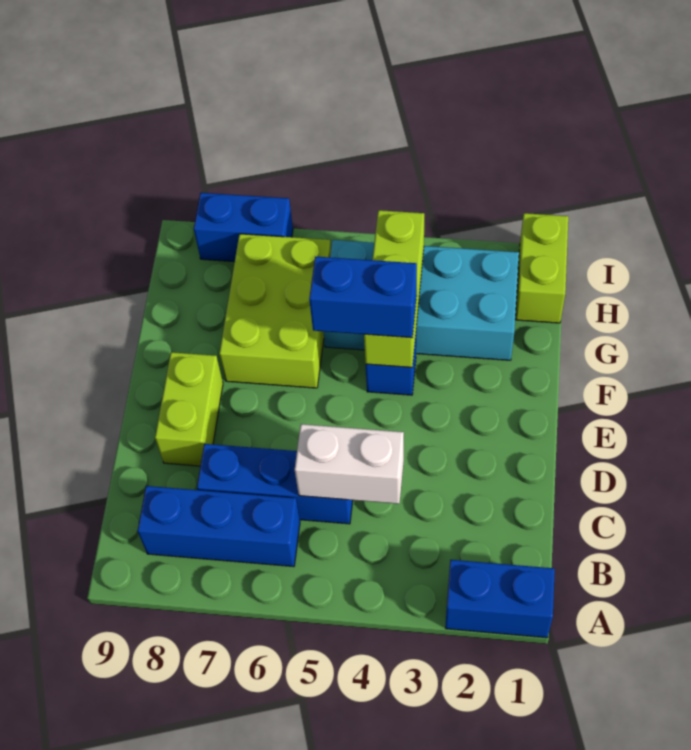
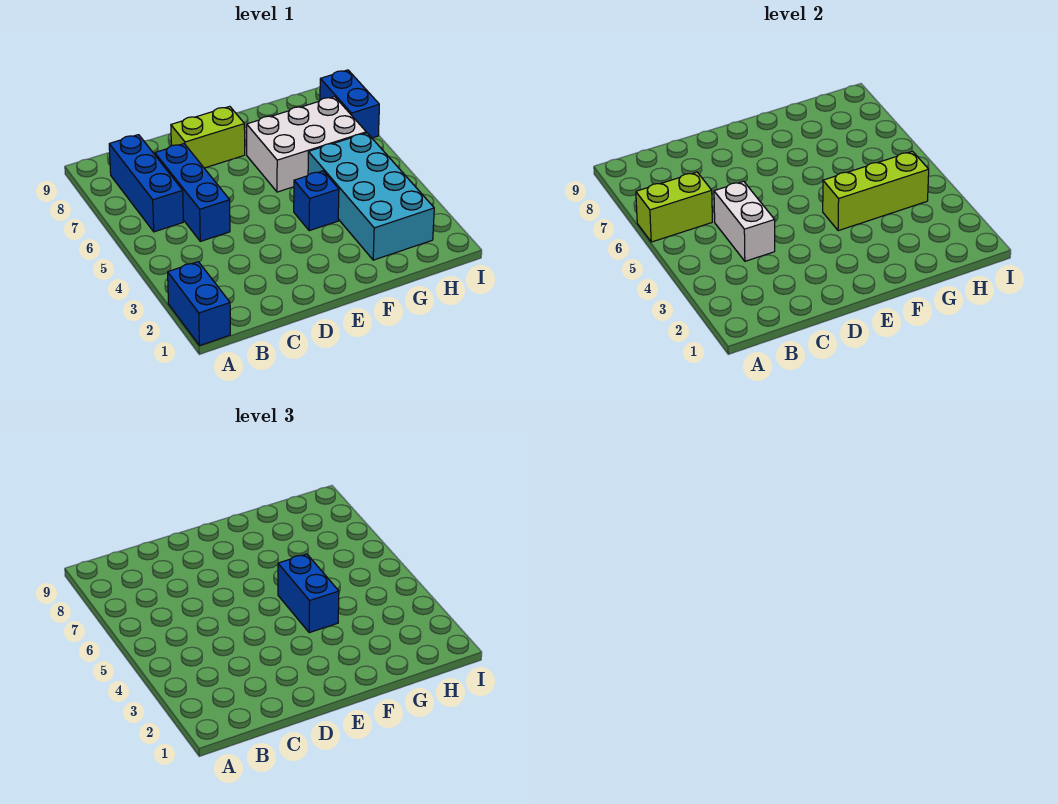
lime 2x3 brick [219,234,331,388] -> white 2x3 brick [247,97,366,192]
lime 1x2 brick [516,213,568,323] -> lime 1x2 brick moved to [636,172,712,242]

